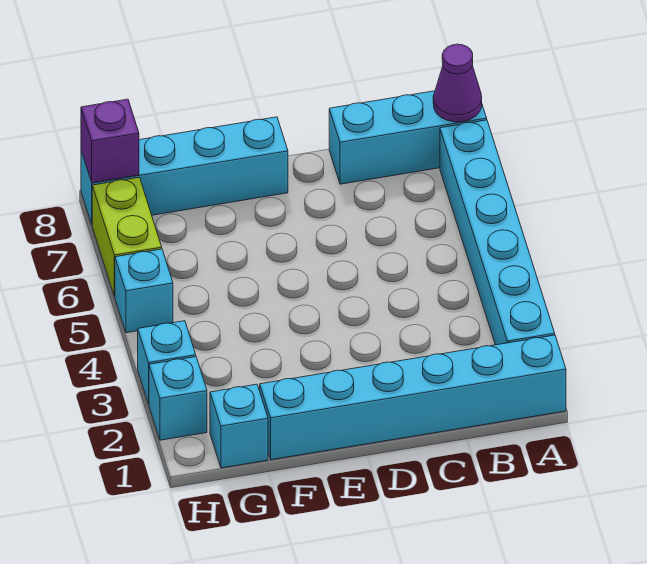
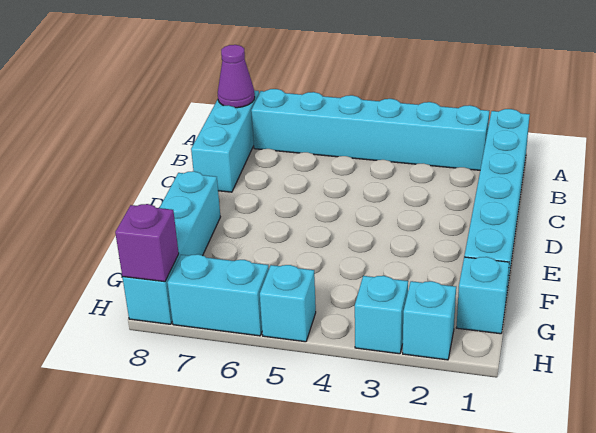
lime 1x2 brick [92,178,162,297] -> cyan 1x2 brick [167,254,269,336]

